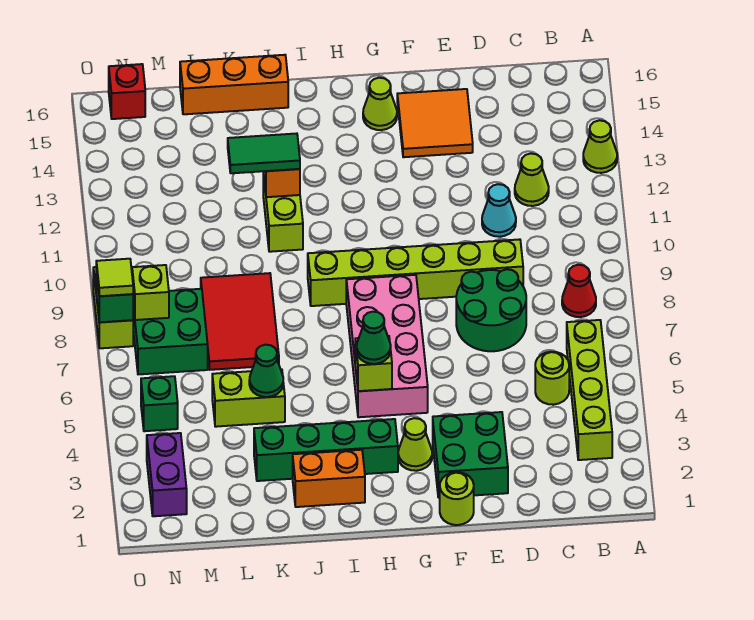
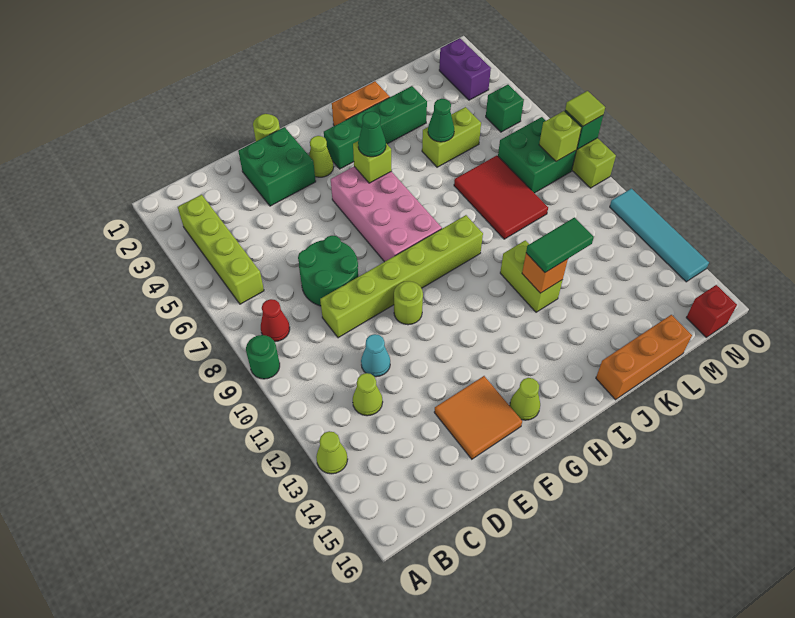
none -> green 1x1 round brick [246,335,280,379]
lime 1x1 round brick [535,352,569,405] -> lime 1x1 round brick moved to [394,281,423,325]
none -> cyan 1x4 tile [610,188,709,282]

